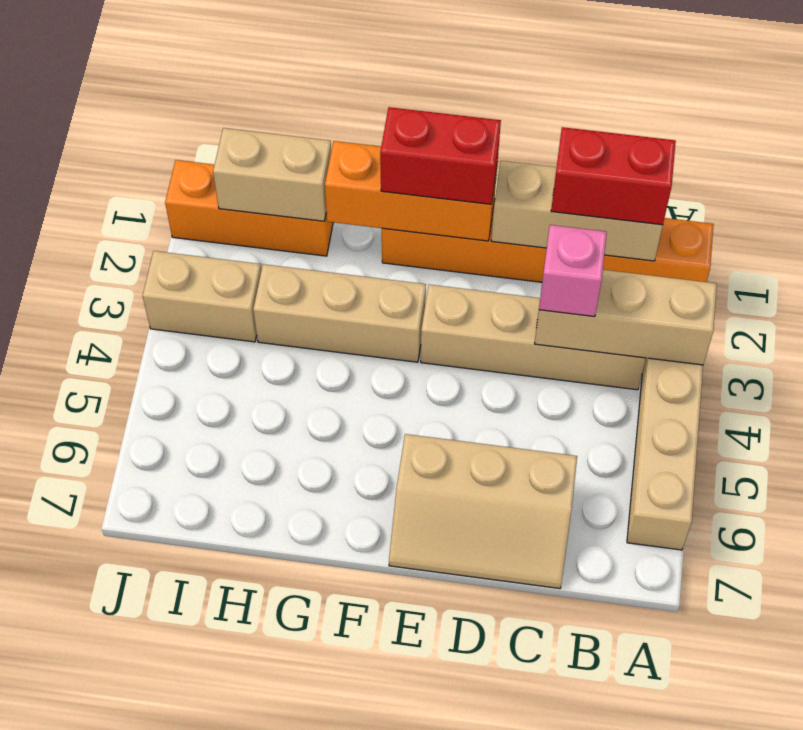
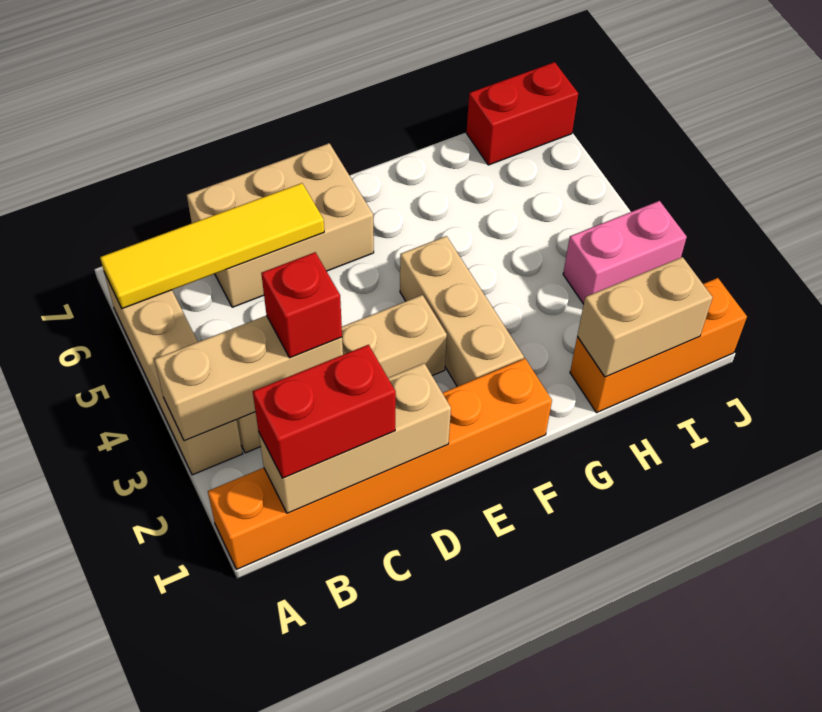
none -> yellow 1x4 tile [100,183,324,309]
pink 1x1 brick [539,225,607,317] -> red 1x1 brick [261,252,342,358]
tan 2x3 slope [389,434,577,589] -> tan 2x3 brick [187,143,374,307]
orange 1x3 brick [325,141,498,241] -> none
red 1x2 brick [380,107,501,204] -> red 1x2 brick moved to [466,62,578,165]
tan 1x3 brick [253,264,426,362] -> tan 1x3 brick turned to [400,236,524,387]
tan 1x2 brick [143,251,261,342] -> pink 1x2 brick [563,201,687,304]

